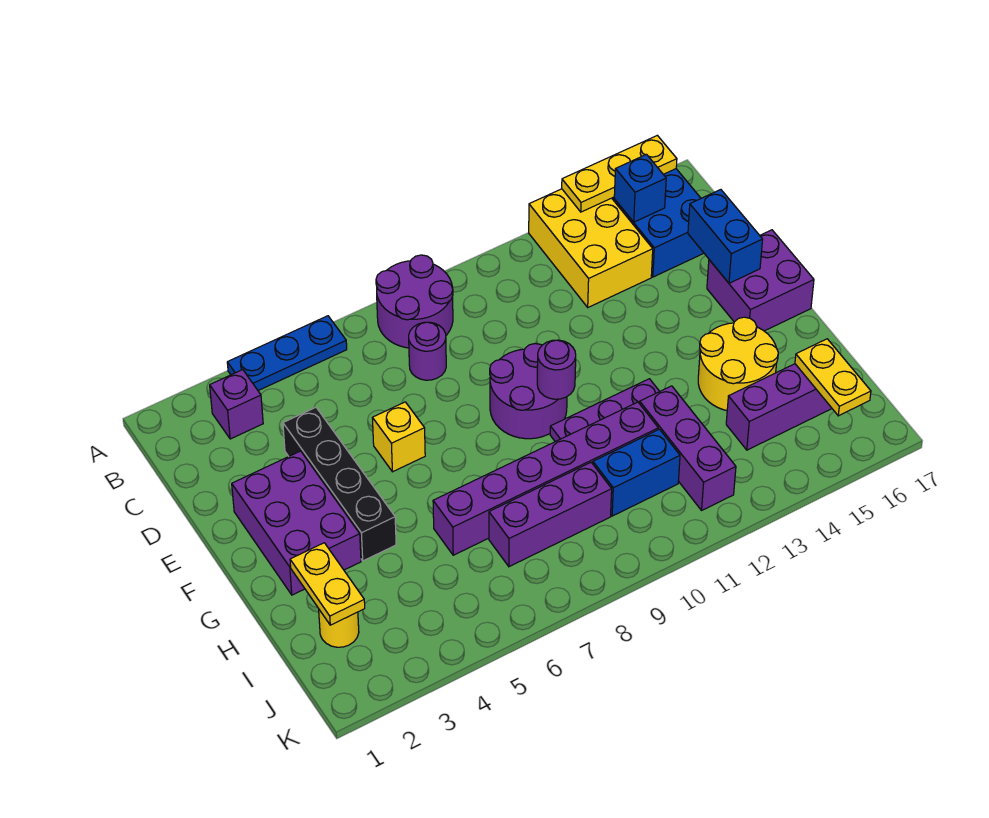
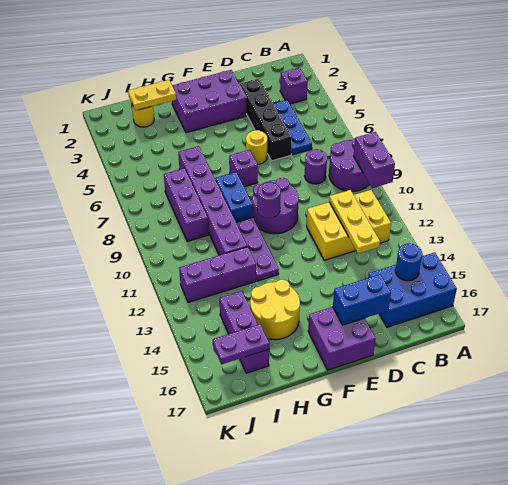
blue 1x3 plate [227,316,347,391] -> blue 1x3 plate moved to [274,100,312,155]
none -> purple 1x2 brick [353,132,395,188]
yellow 2x3 brick [529,189,653,307] -> yellow 2x3 brick moved to [306,190,391,260]
yellow 1x3 plate [562,135,677,212] -> yellow 1x3 plate moved to [329,190,380,254]
blue 1x1 brick [614,154,666,222] -> blue 1x1 round brick [395,244,422,281]
black 1x4 brick [283,408,396,561] -> black 1x4 brick turned to [240,79,292,161]
yellow 1x1 brick [372,402,425,472] -> yellow 1x1 round brick [246,130,267,164]
none -> purple 1x1 brick [229,150,258,187]
blue 1x2 brick [593,429,680,516] -> blue 1x2 brick moved to [215,172,253,222]
yellow 1x2 plate [795,339,871,416] -> purple 1x2 plate [213,324,269,364]

